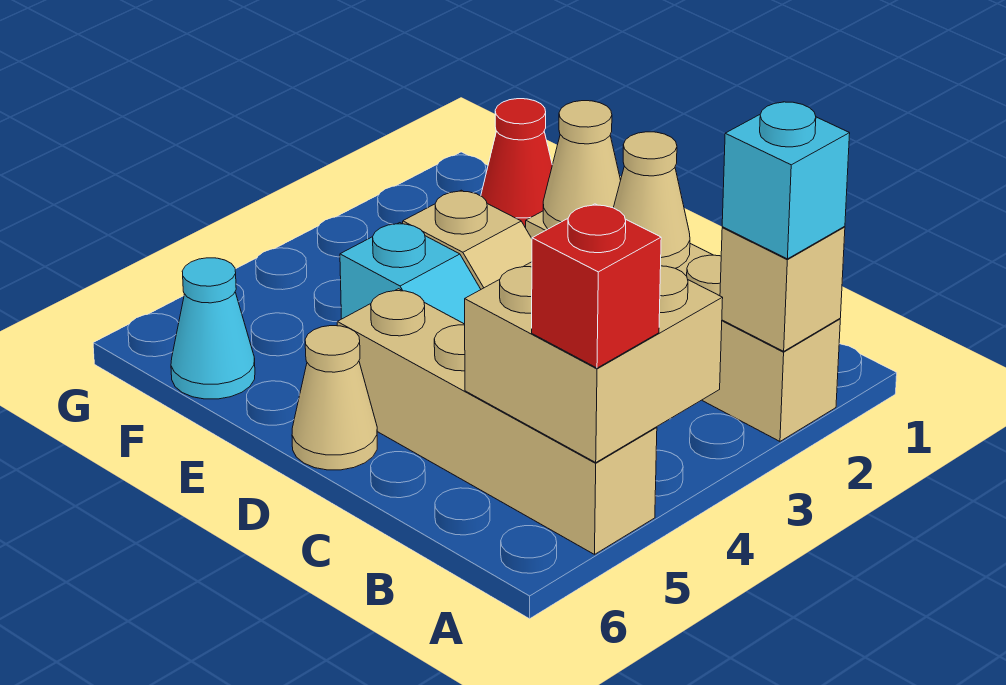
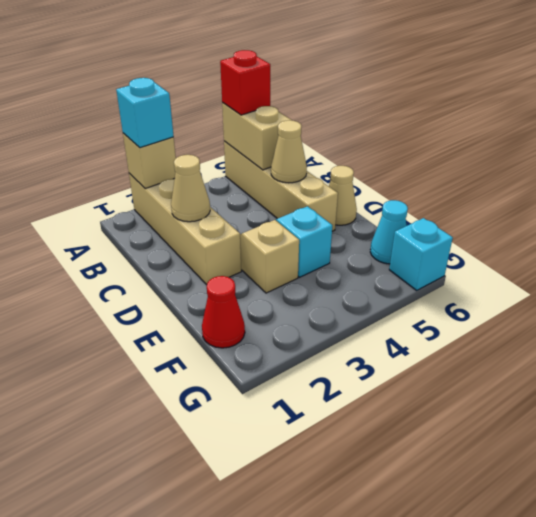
tan 2x2 brick [465,262,723,462] -> tan 1x2 brick [222,103,291,170]
tan 1x1 cone [543,101,621,229] -> tan 1x1 cone moved to [271,120,307,183]
none -> cyan 1x1 brick [389,218,453,290]

